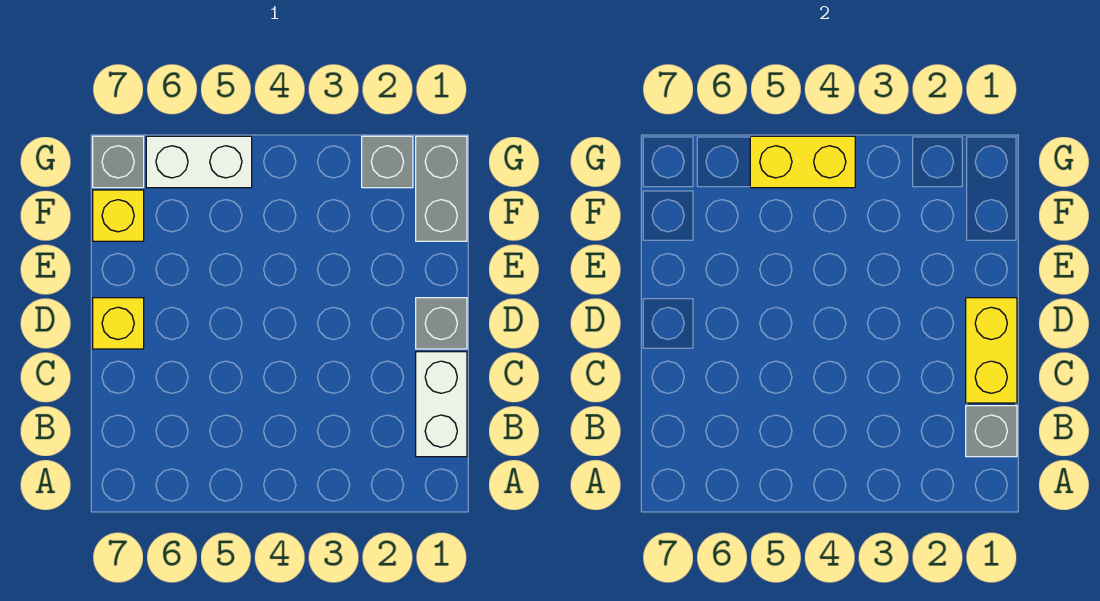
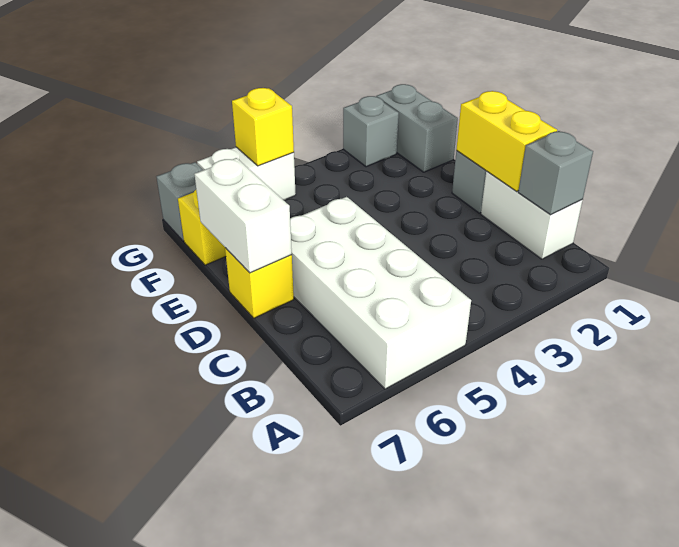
none -> white 2x4 brick [290,197,471,389]
none -> white 1x2 brick [194,158,292,273]
yellow 1x2 brick [750,136,855,188] -> yellow 1x1 brick [232,88,294,166]

